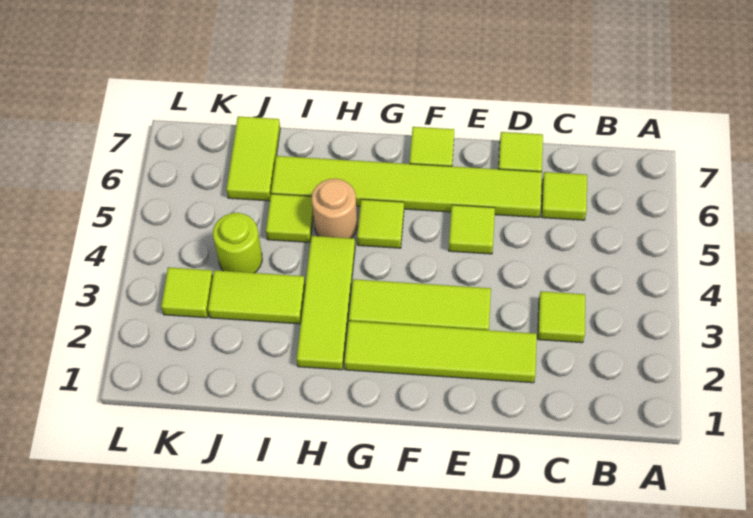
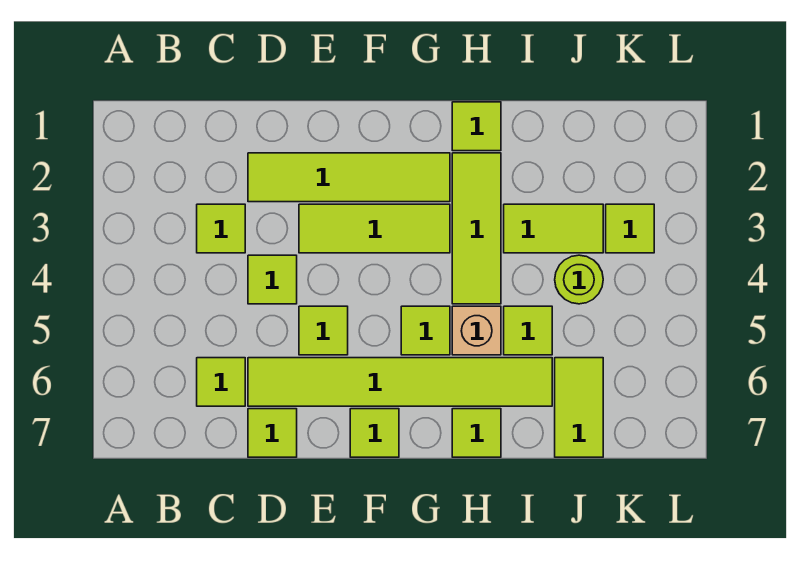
none -> lime 1x1 tile [248,255,297,304]
none -> lime 1x1 tile [452,102,501,151]
tan 1x1 round brick [312,179,357,238] -> tan 1x1 brick [452,306,501,355]
none -> lime 1x1 tile [452,409,501,457]

